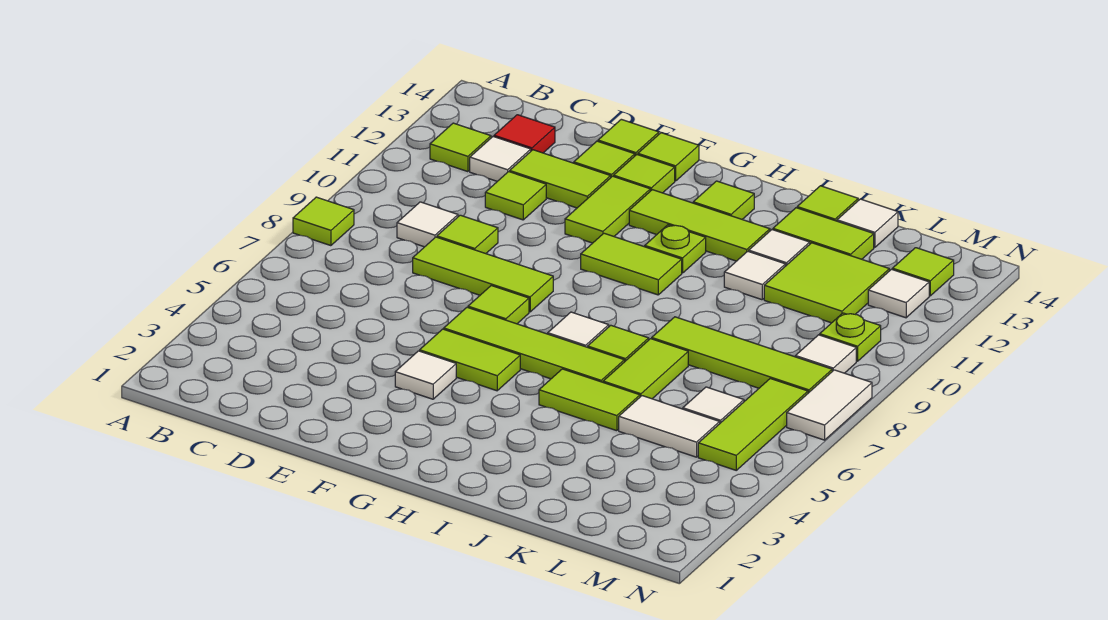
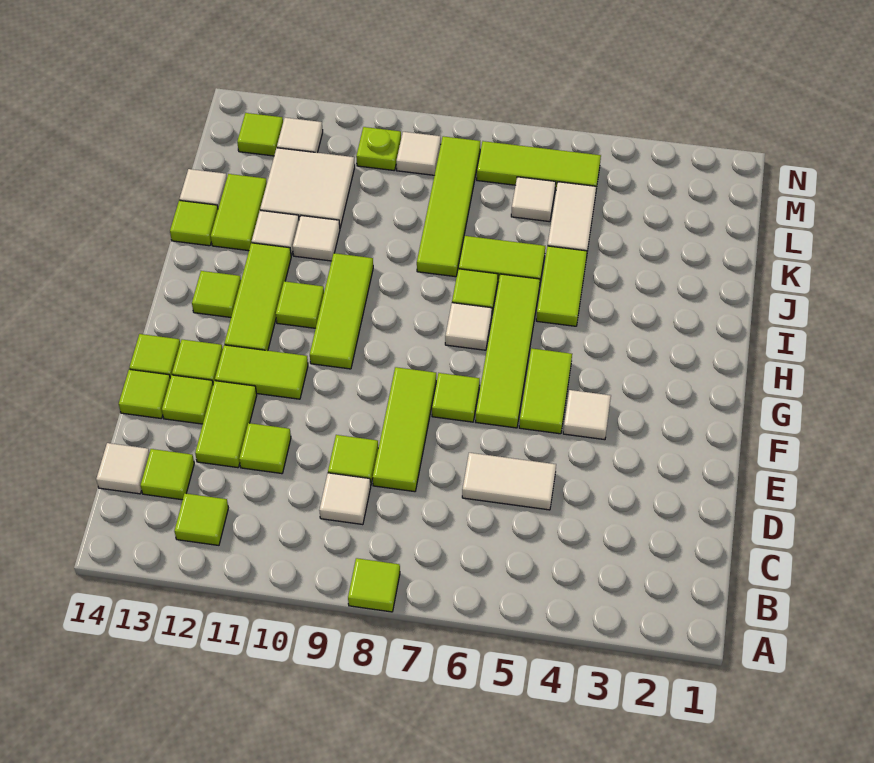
white 1x1 tile [470,137,531,181] -> white 1x1 tile moved to [96,443,150,494]
red 1x1 tile [494,115,555,153] -> lime 1x1 tile [141,449,194,500]
lime 1x2 tile [581,233,682,295] -> lime 1x3 tile [310,253,373,369]
lime 1x1 plate [645,225,706,273] -> lime 1x1 tile [276,281,324,328]
lime 2x2 tile [764,243,889,323] -> white 2x2 tile [260,148,355,227]
white 1x2 tile [787,370,872,440] -> white 1x2 tile moved to [462,453,556,510]

